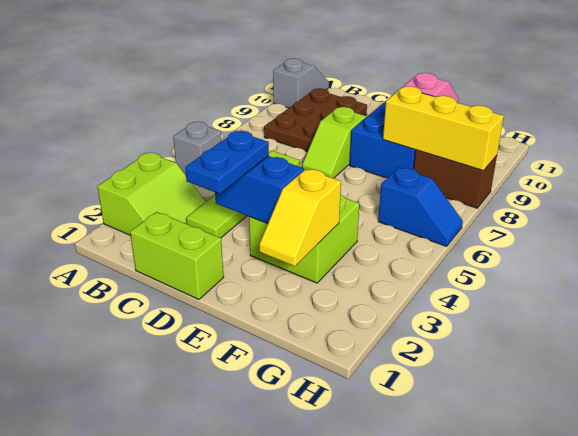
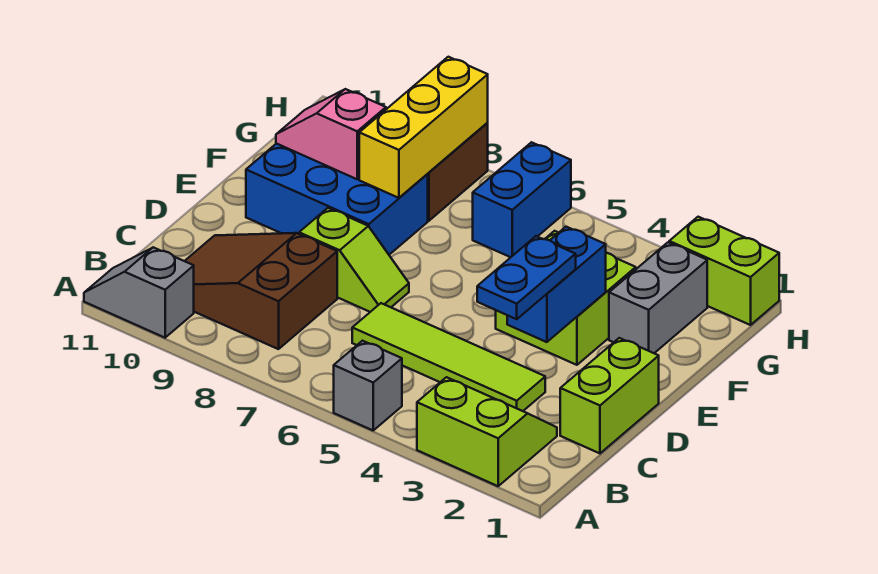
brown 2x3 plate [264,88,367,152] -> brown 2x3 slope [185,233,337,349]
blue 1x2 plate [185,131,269,194] -> blue 1x2 plate turned to [477,236,576,319]
none -> grey 1x2 brick [609,242,707,353]
yellow 1x2 slope [259,169,341,266] -> none
blue 1x2 slope [378,167,463,246] -> blue 1x2 brick [473,142,571,257]
none -> lime 1x2 brick [669,217,779,325]

